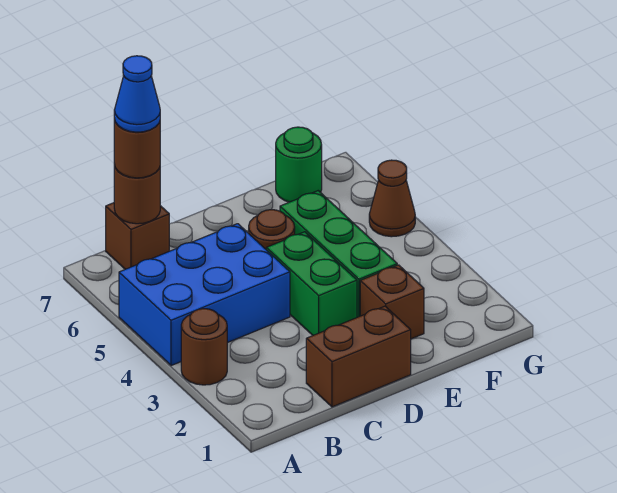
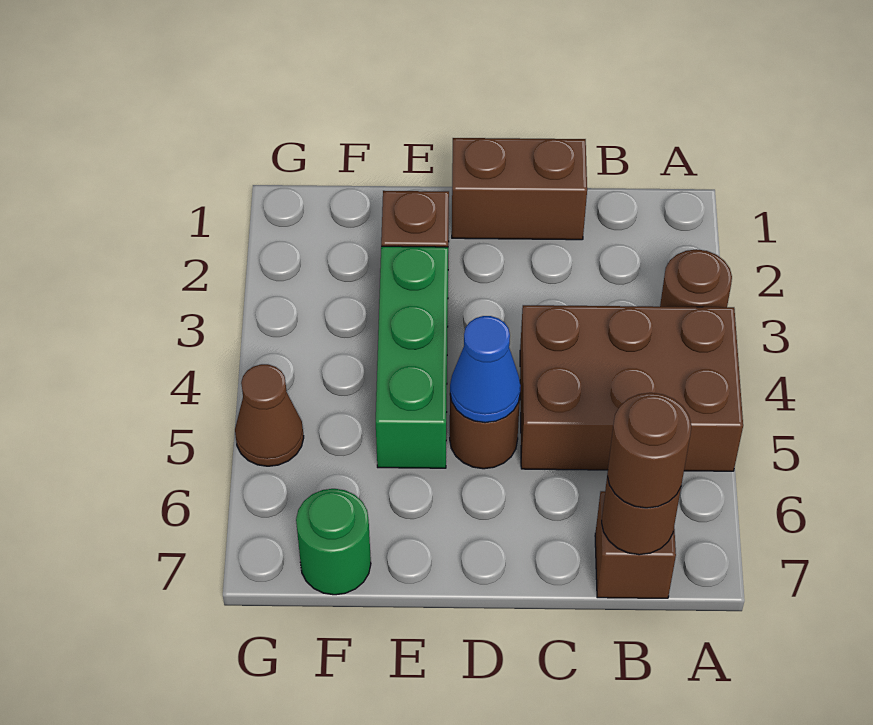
blue 2x3 brick [119,224,290,366] -> brown 2x3 brick [520,305,743,471]
blue 1x1 cone [114,56,160,132] -> blue 1x1 cone moved to [450,316,521,423]
green 1x2 brick [266,232,357,335] -> none

